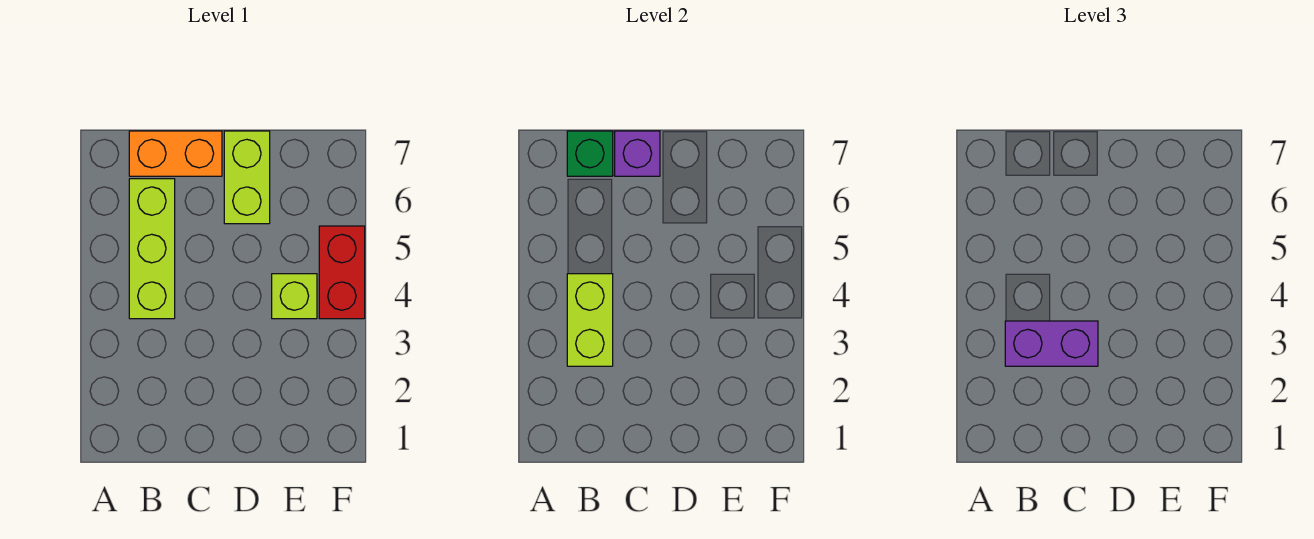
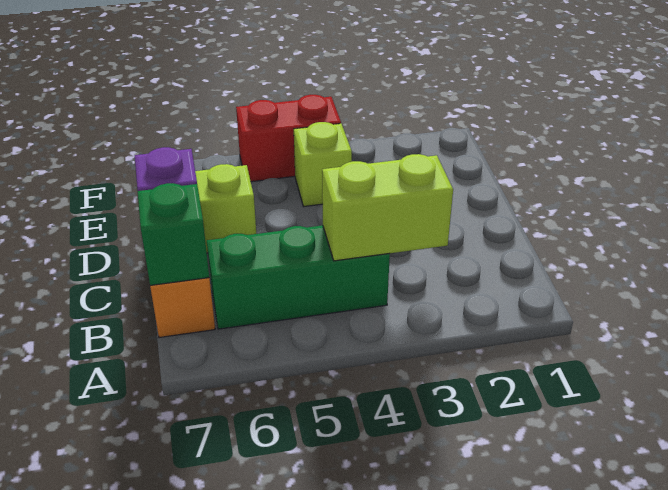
purple 1x2 brick [1005,321,1098,366] -> none
lime 1x3 brick [129,179,175,319] -> green 1x3 brick [207,225,390,329]

